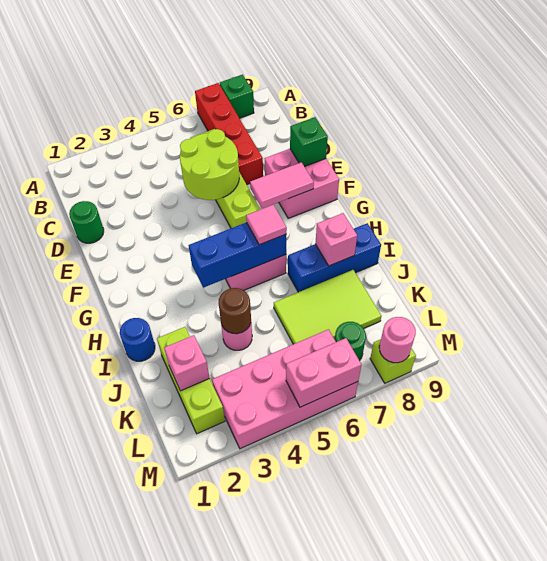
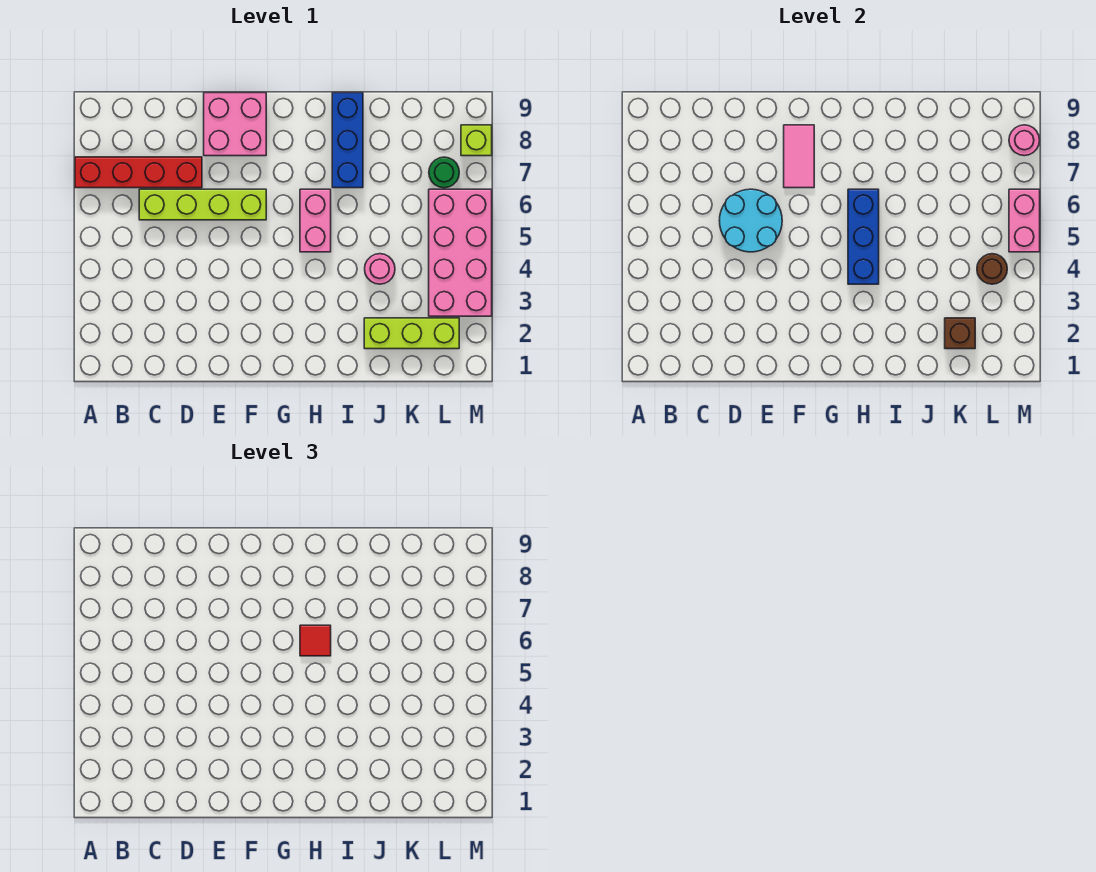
green 1x1 brick [220,75,254,118] -> none
green 1x1 round brick [69,201,104,243] -> none
lime 2x2 round brick [180,129,239,200] -> cyan 2x2 round brick [719,189,782,252]
green 1x1 brick [290,117,328,167] -> none
pink 1x1 tile [246,205,287,245] -> red 1x1 tile [300,625,331,656]
blue 1x1 round brick [120,318,155,361] -> none
pink 1x1 brick [315,213,357,266] -> none
brown 1x1 round brick [219,288,251,334] -> brown 1x1 round brick moved to [977,254,1007,284]
lime 2x3 tile [274,270,381,344] -> none
pink 1x1 brick [164,335,210,391] -> brown 1x1 brick [945,318,975,349]

